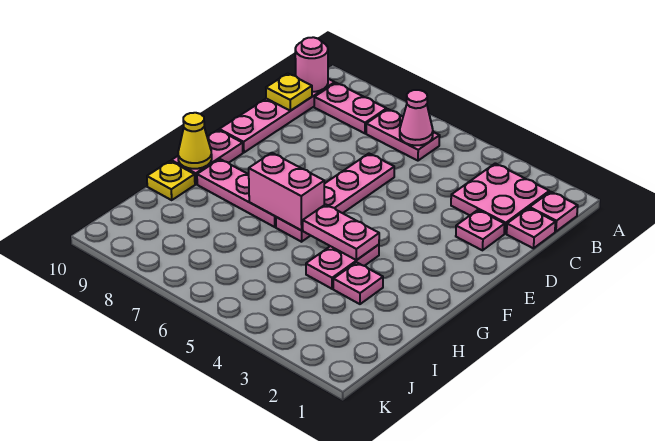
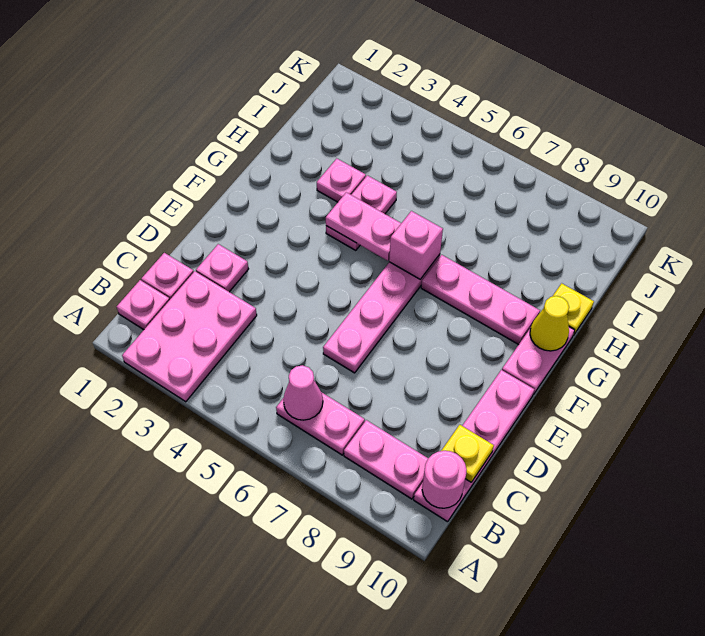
pink 2x2 plate [451,163,549,233] -> pink 2x3 plate [122,271,257,402]
pink 1x2 brick [249,153,324,230] -> pink 1x1 brick [389,211,443,279]

